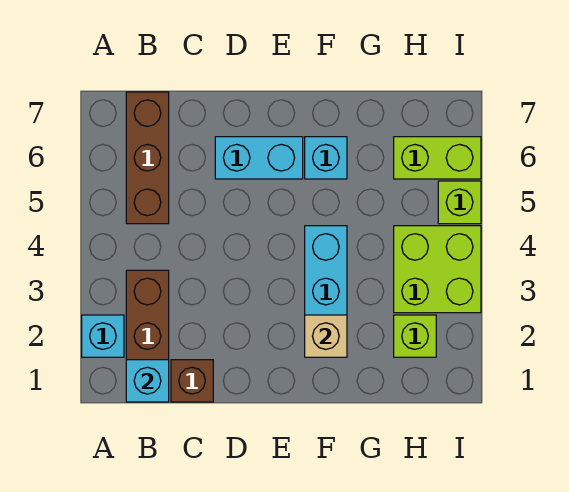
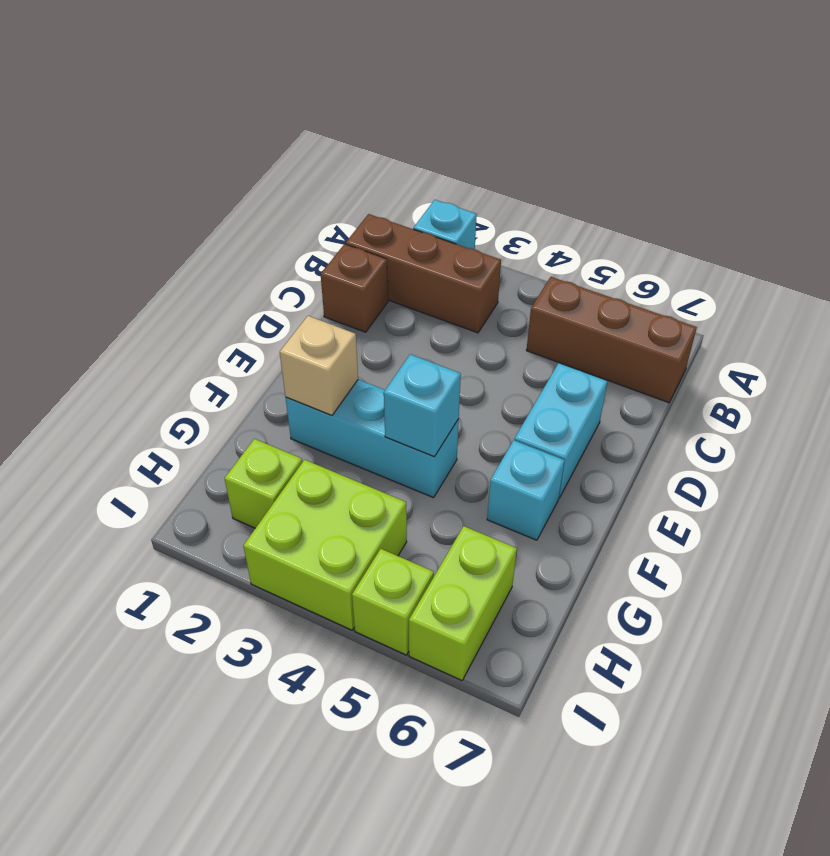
cyan 1x1 brick [126,360,169,402] -> cyan 1x1 brick moved to [384,354,461,457]

